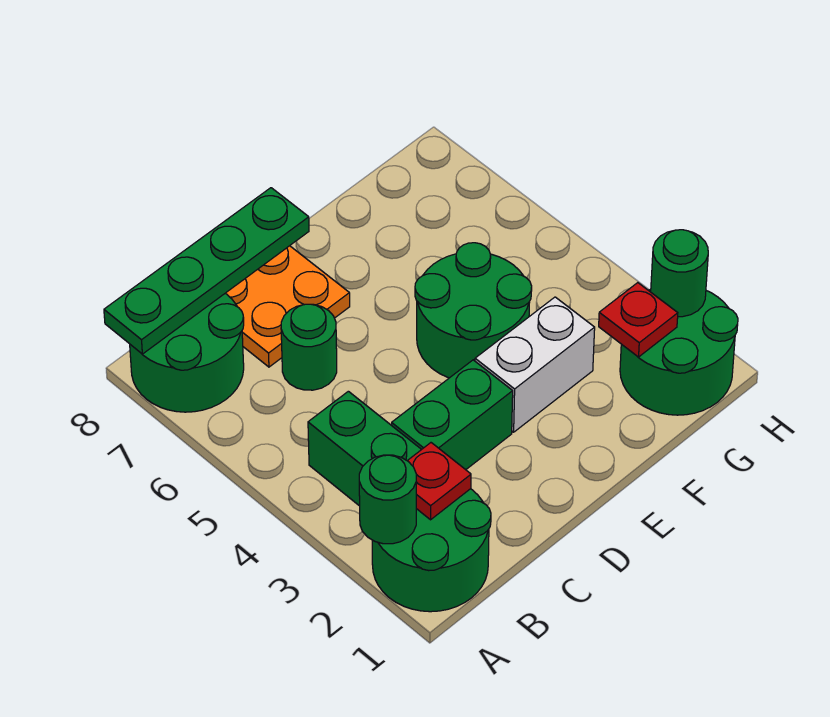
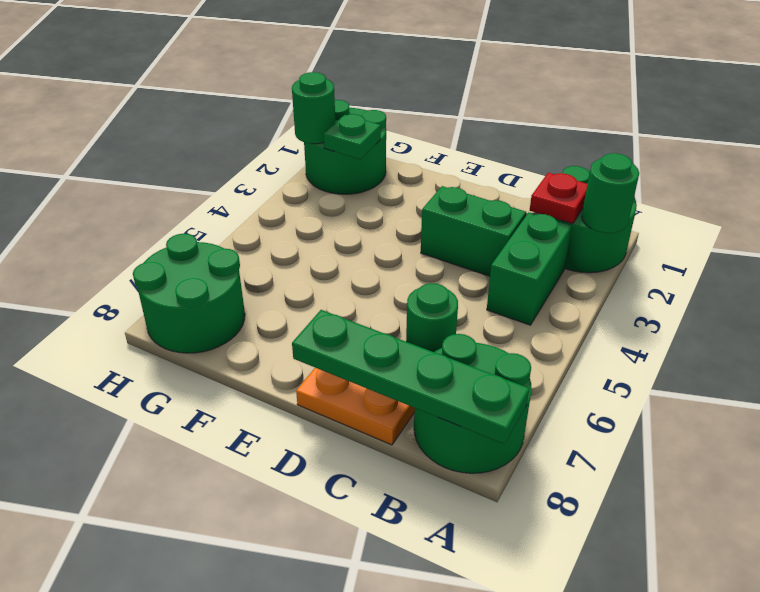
white 1x2 brick [475,297,595,432] -> none
green 2x2 round brick [415,243,532,378] -> green 2x2 round brick moved to [133,234,245,353]
red 1x1 plate [599,283,678,357] -> green 1x1 plate [323,114,381,159]

